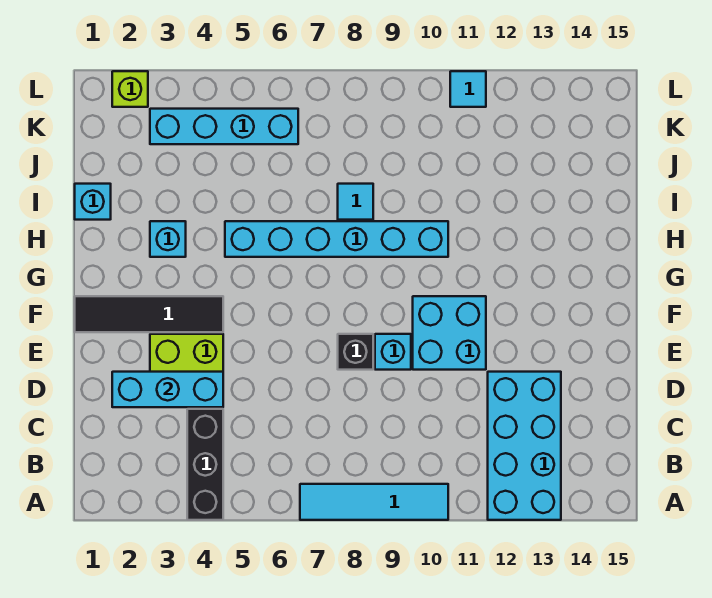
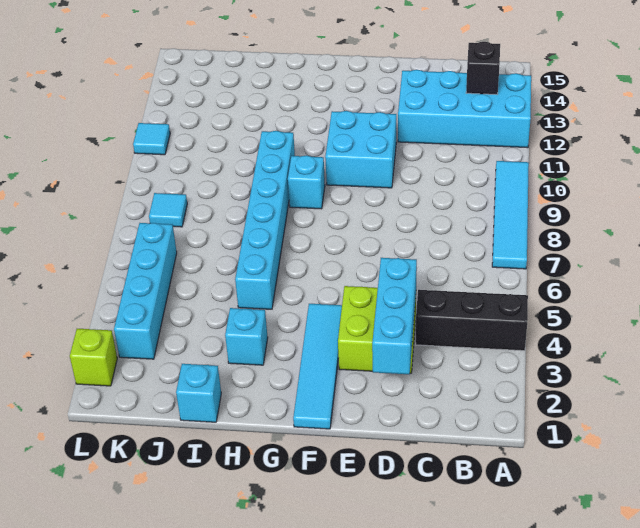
black 1x1 brick [338,334,373,370] -> black 1x1 brick moved to [466,42,500,94]
cyan 1x1 brick [375,334,411,370] -> cyan 1x1 brick moved to [288,155,325,209]
black 1x4 tile [75,296,223,332] -> cyan 1x4 tile [293,304,342,429]
cyan 1x1 tile [338,184,373,220] -> cyan 1x1 tile moved to [149,193,187,227]

